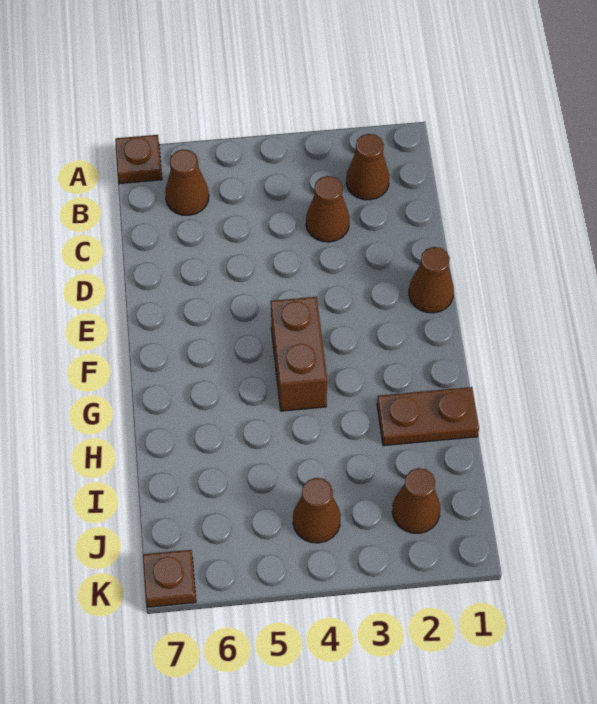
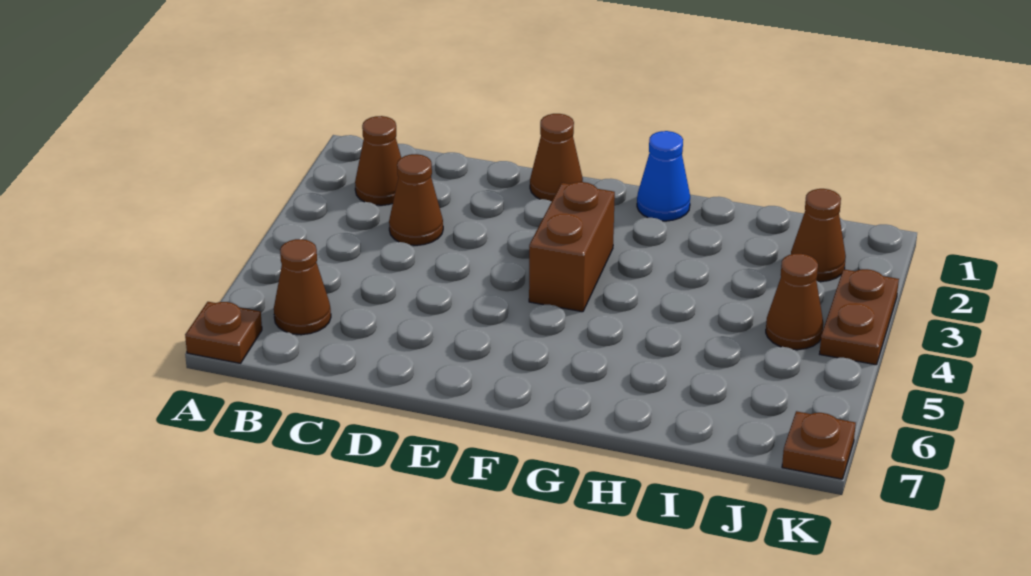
brown 1x2 brick [271,297,327,411] -> brown 1x2 brick turned to [529,182,615,312]
none -> blue 1x1 cone [637,131,690,221]
brown 1x2 plate [377,387,479,446] -> brown 1x2 plate moved to [820,269,899,365]

